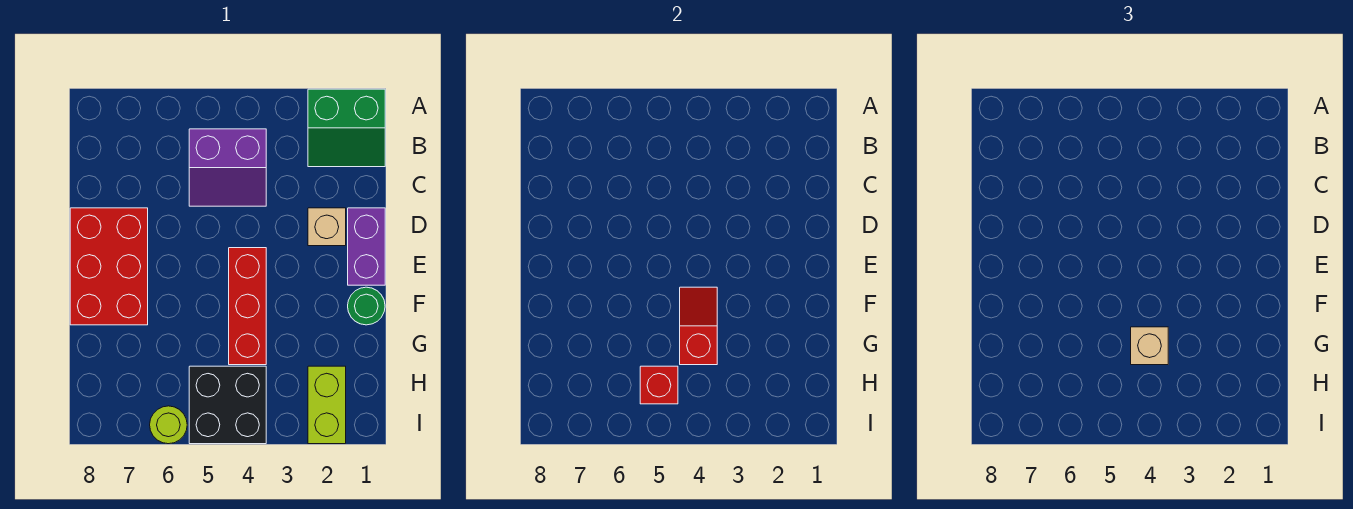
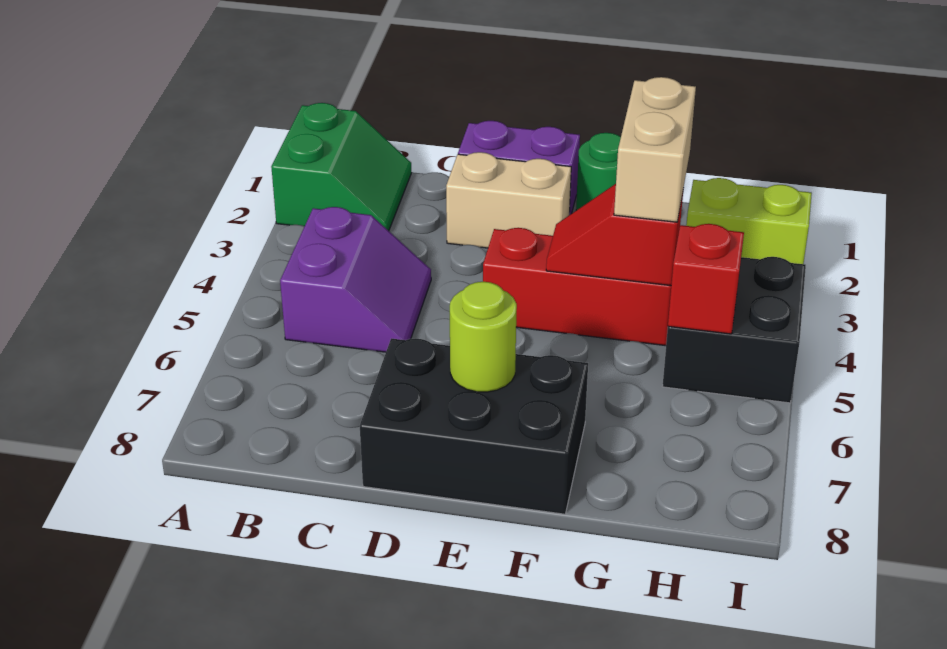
tan 1x1 brick [308,208,346,246] -> tan 1x2 brick [446,152,571,248]
red 2x3 brick [70,208,148,325] -> black 2x3 brick [360,338,588,514]
tan 1x1 brick [1131,327,1168,365] -> tan 1x2 brick [614,77,696,222]
lime 1x1 round brick [150,406,187,444] -> lime 1x1 round brick moved to [450,282,517,392]

